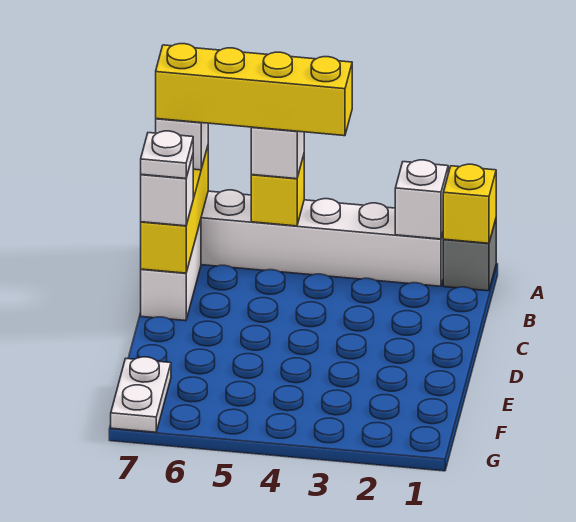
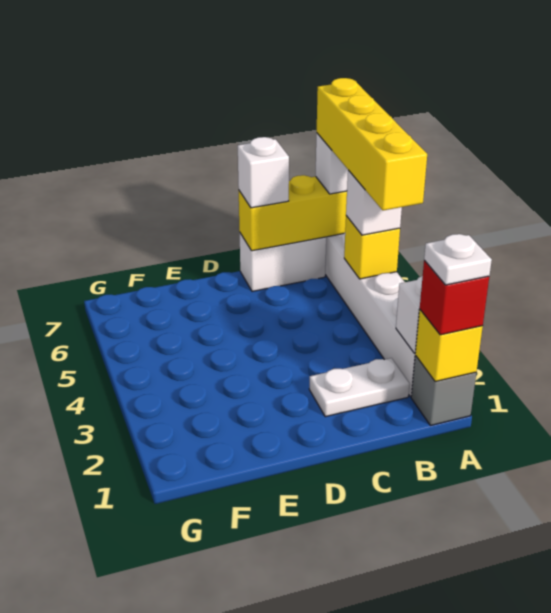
none -> red 1x1 brick [420,261,489,335]
white 1x1 plate [141,131,193,178] -> white 1x1 plate moved to [424,234,492,285]
white 1x2 plate [111,357,171,432] -> white 1x2 plate moved to [309,358,410,417]

